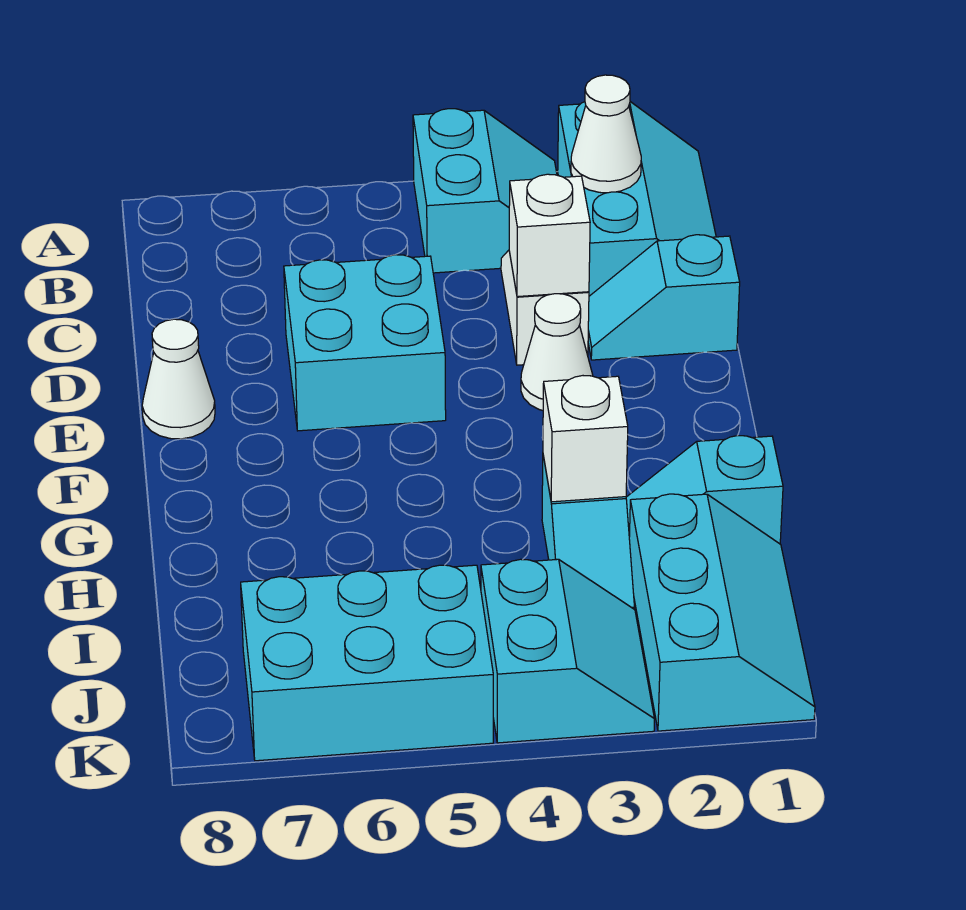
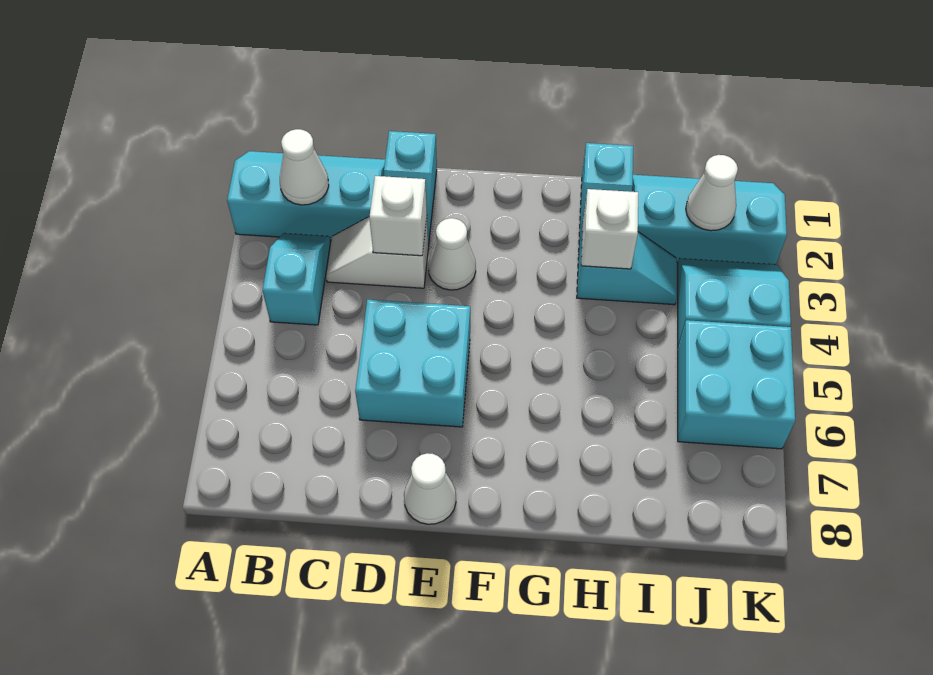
cyan 2x2 slope [413,109,557,273] -> cyan 1x2 slope [263,233,331,325]
none -> white 1x1 cone [686,155,738,231]
cyan 2x3 brick [241,565,493,761] -> cyan 2x2 brick [678,320,795,449]

